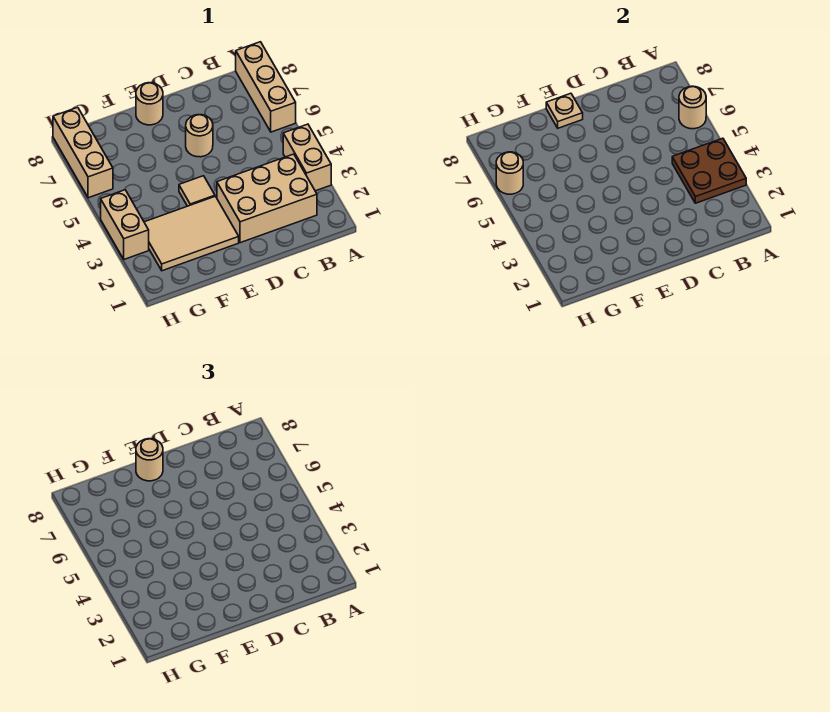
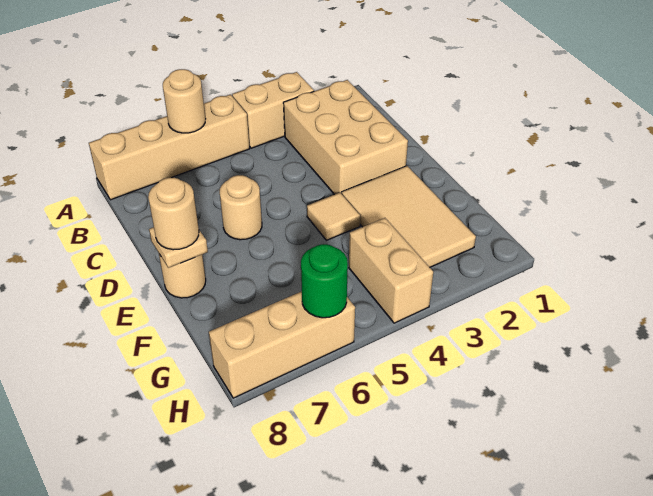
brown 2x2 plate [672,138,746,203] -> none
tan 1x3 brick [236,42,296,132] -> tan 1x4 brick [89,95,250,200]
tan 1x2 brick [101,190,149,259] -> tan 1x2 brick turned to [349,218,433,323]
tan 1x1 round brick [496,152,523,194] -> green 1x1 round brick [301,244,348,318]

